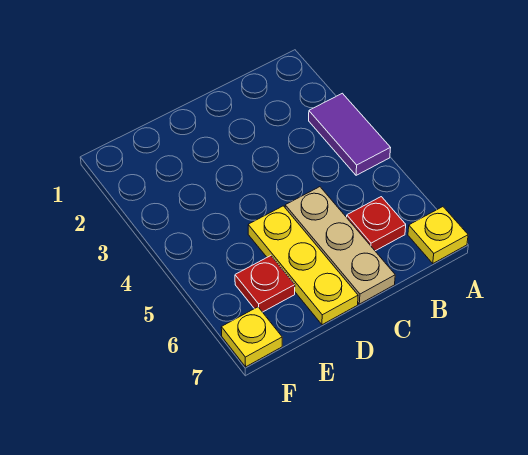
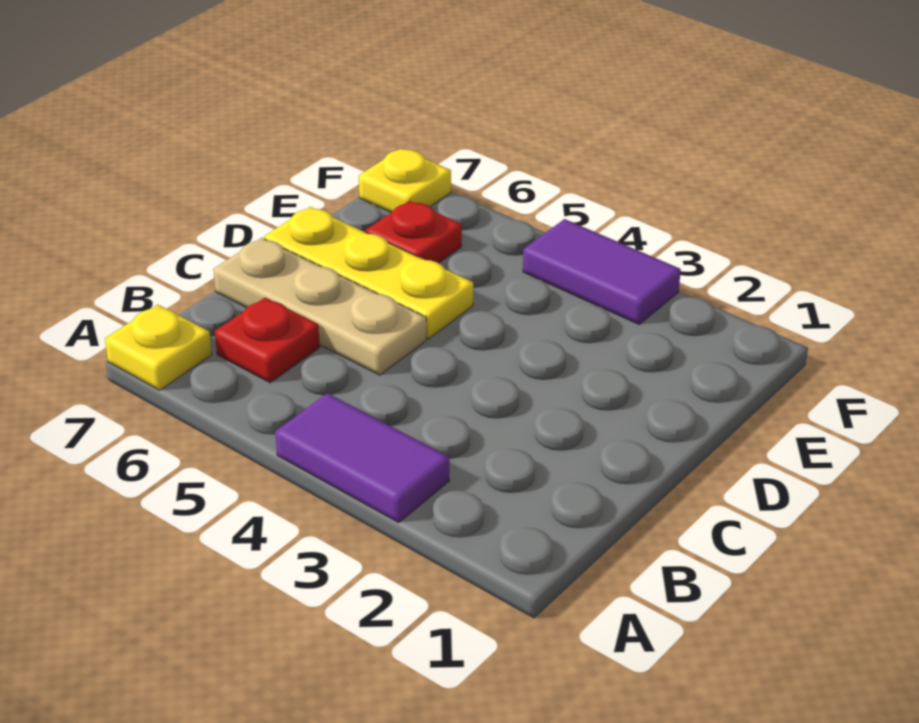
none -> purple 1x2 tile [523,219,681,324]

